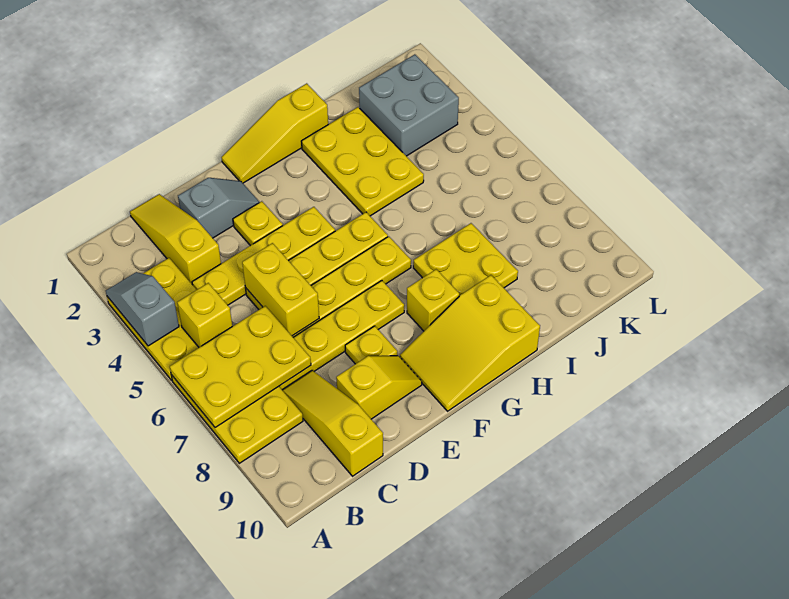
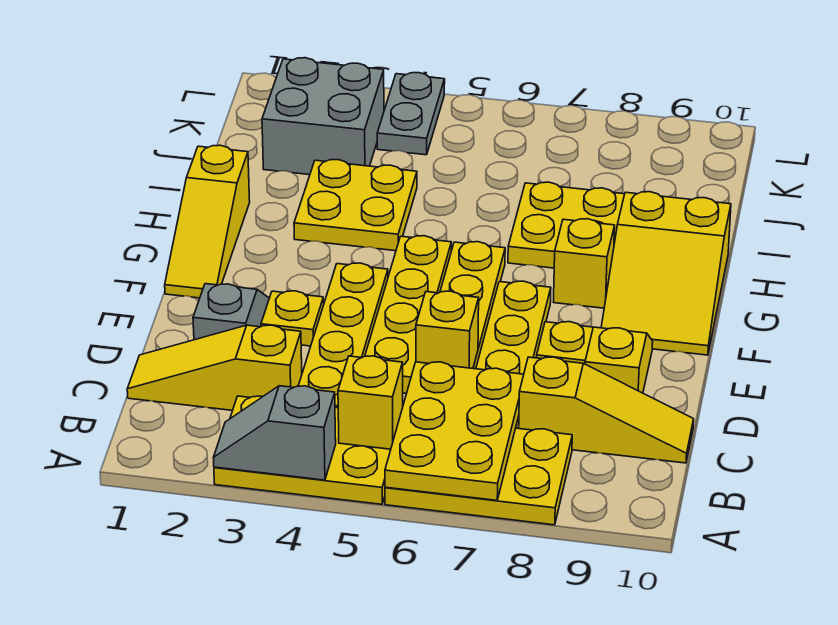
yellow 1x3 slope [283,370,383,476] -> yellow 1x3 slope turned to [519,357,694,463]
yellow 1x2 brick [242,243,319,336] -> yellow 1x1 brick [416,291,479,368]
yellow 2x3 plate [302,107,424,216] -> yellow 2x2 plate [294,160,417,251]
none -> grey 1x2 plate [377,73,445,155]

